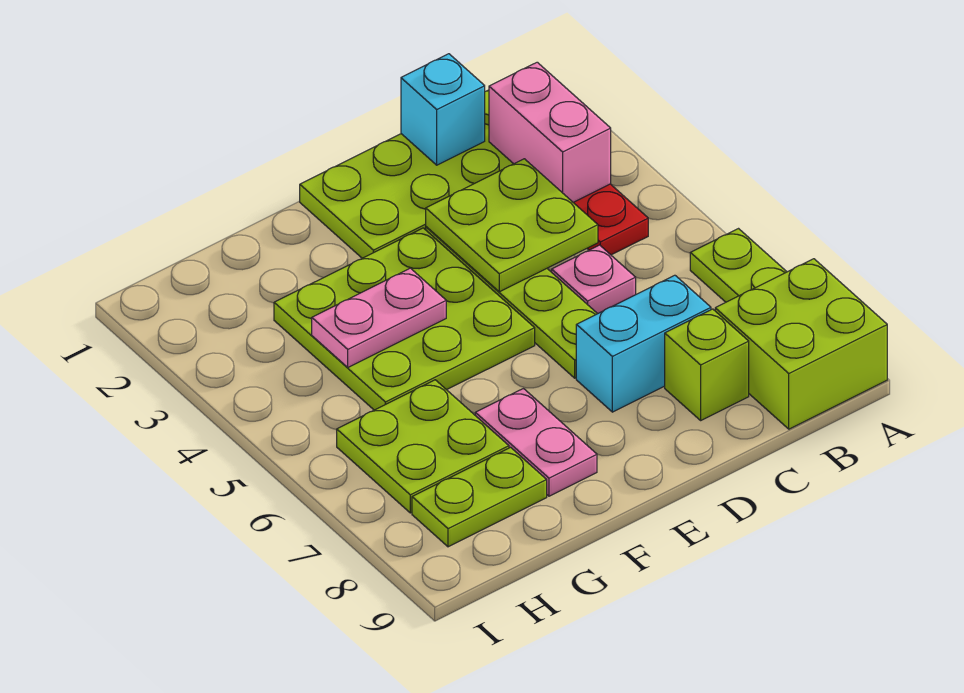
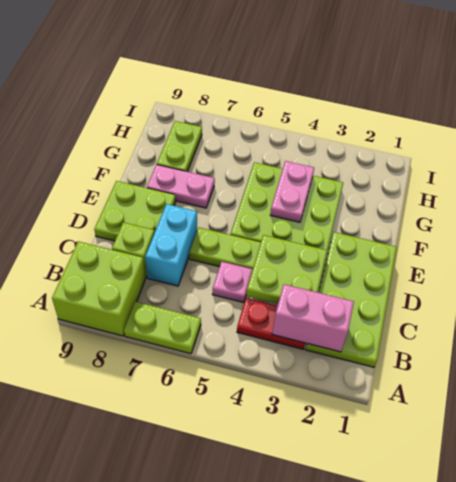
cyan 1x1 brick [401,54,485,165] -> none
lime 2x2 plate [337,380,509,513] -> lime 2x2 plate moved to [94,181,176,241]

